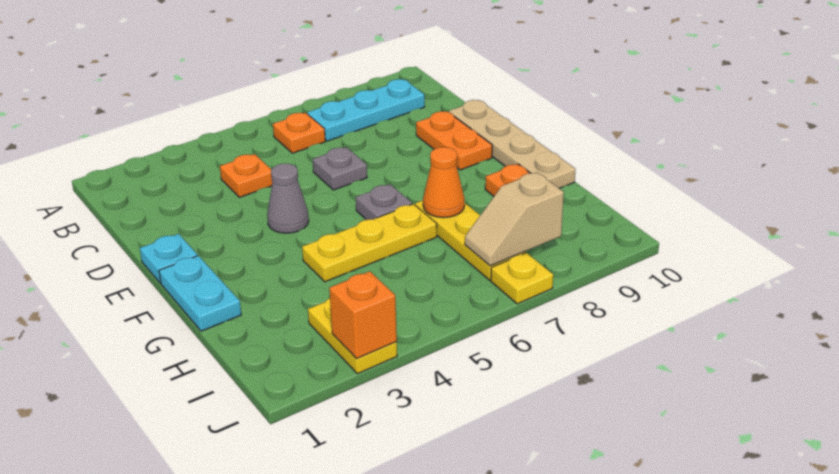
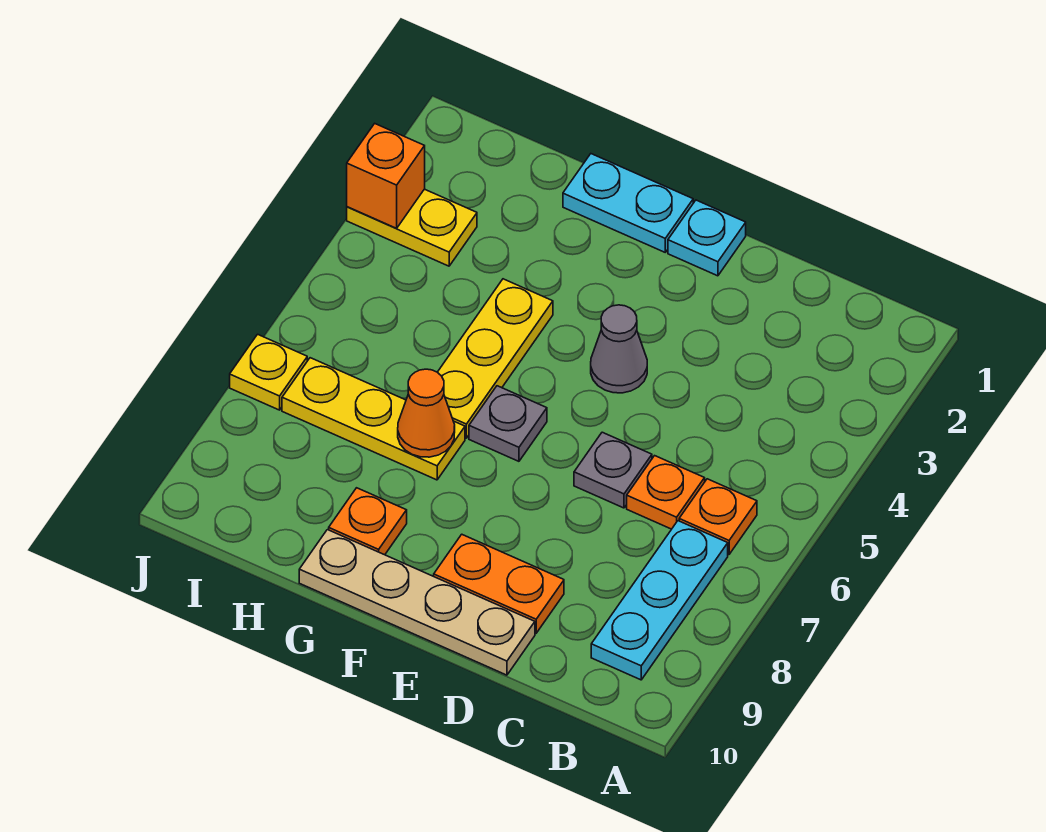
orange 1x1 plate [220,154,272,197] -> orange 1x1 plate moved to [627,456,705,529]
tan 1x2 slope [465,172,564,266] -> none

